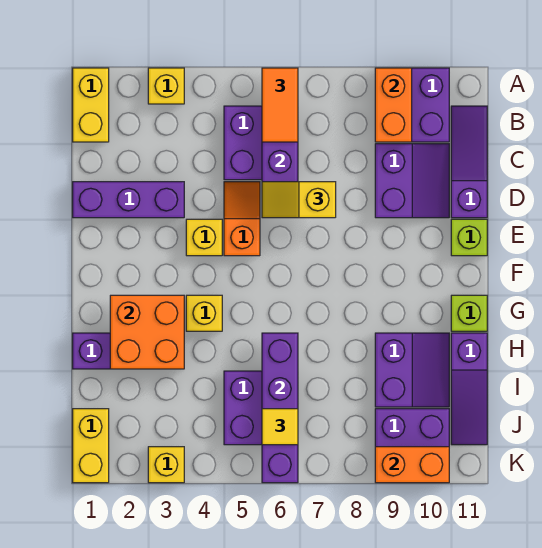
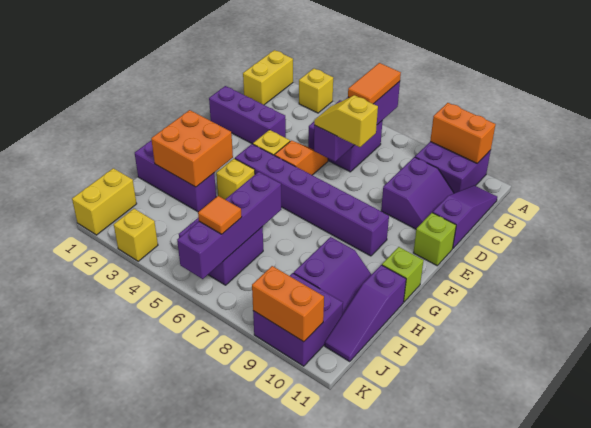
orange 1x2 brick [375,68,412,142] -> orange 1x2 brick turned to [430,103,496,163]
none -> purple 1x6 brick [235,144,389,256]
yellow 1x1 tile [262,409,298,445] -> orange 1x1 tile [198,196,242,234]

